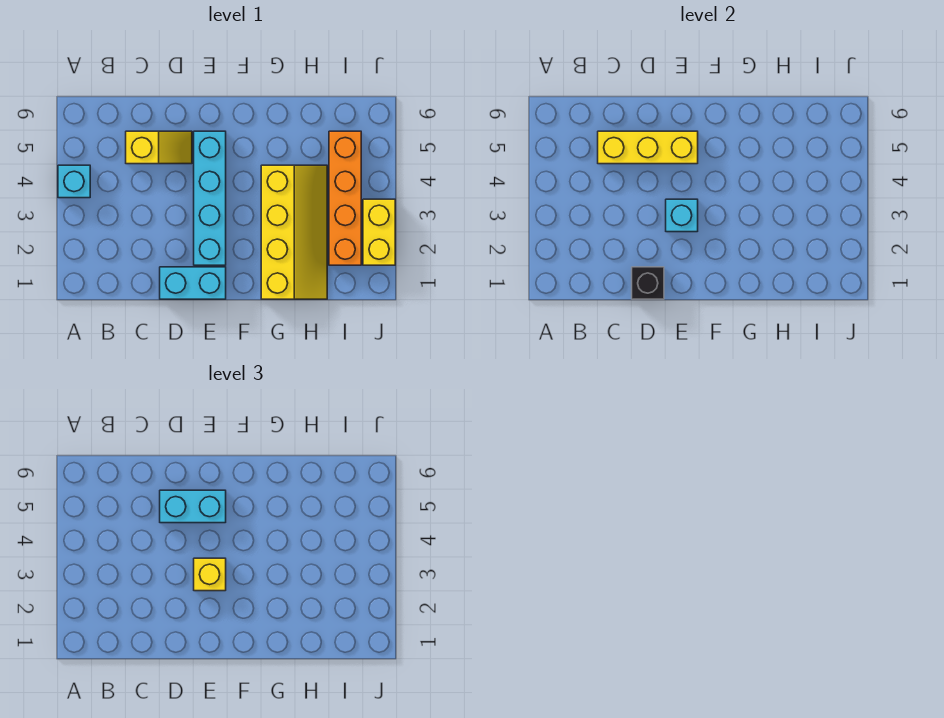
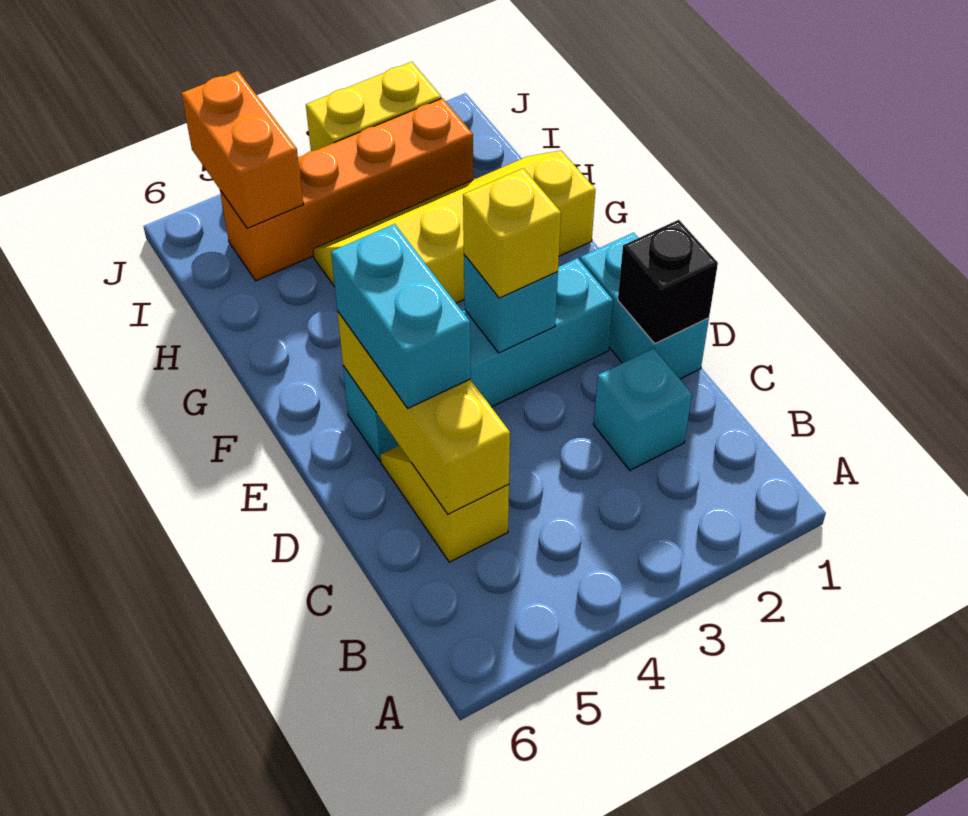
cyan 1x1 brick [58,165,90,198] -> cyan 1x1 brick moved to [594,348,692,470]
none -> orange 1x2 brick [181,71,304,228]

